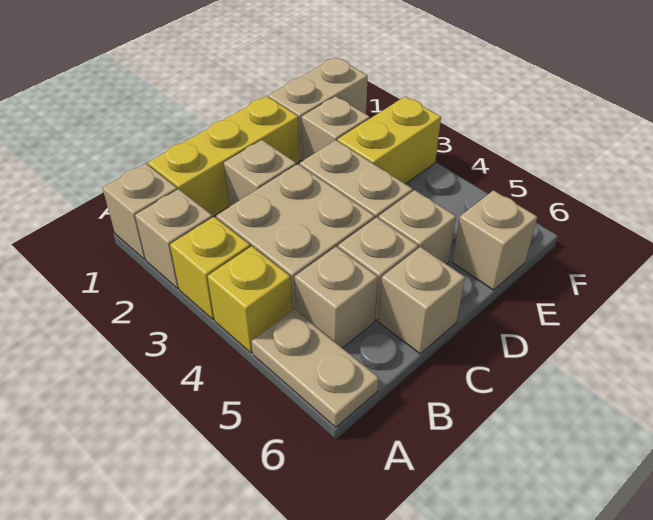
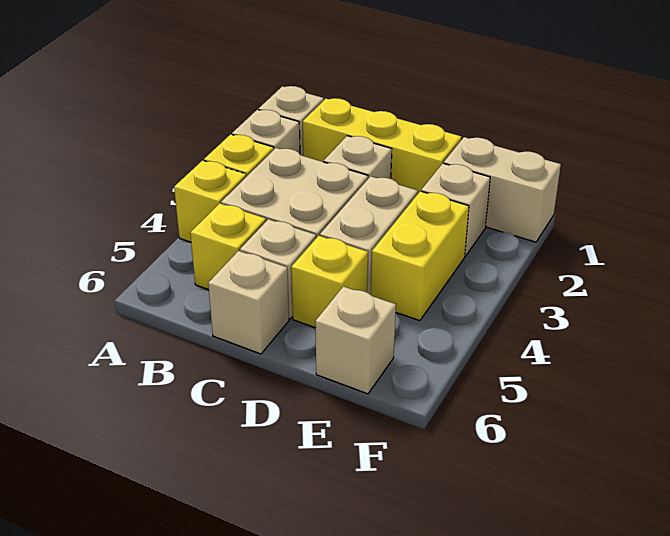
tan 1x2 plate [251,310,379,427] -> none
tan 1x1 brick [295,247,378,348] -> yellow 1x1 brick [190,203,266,290]
tan 1x1 brick [379,190,456,264] -> yellow 1x1 brick [291,236,368,328]
yellow 1x2 brick [338,97,441,184] -> yellow 1x2 brick turned to [371,191,469,321]

